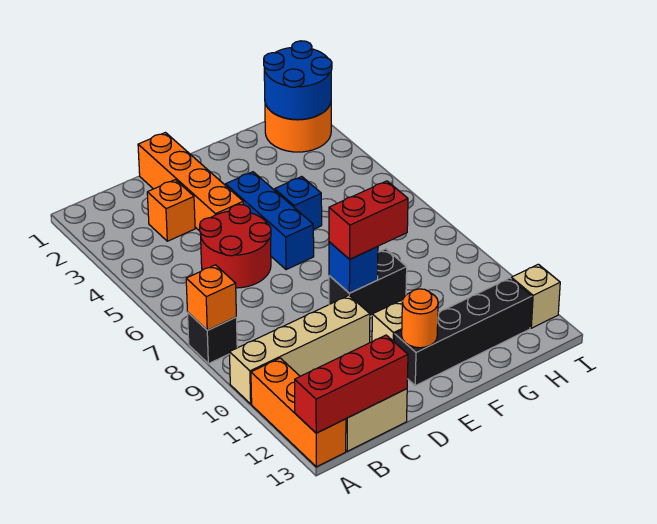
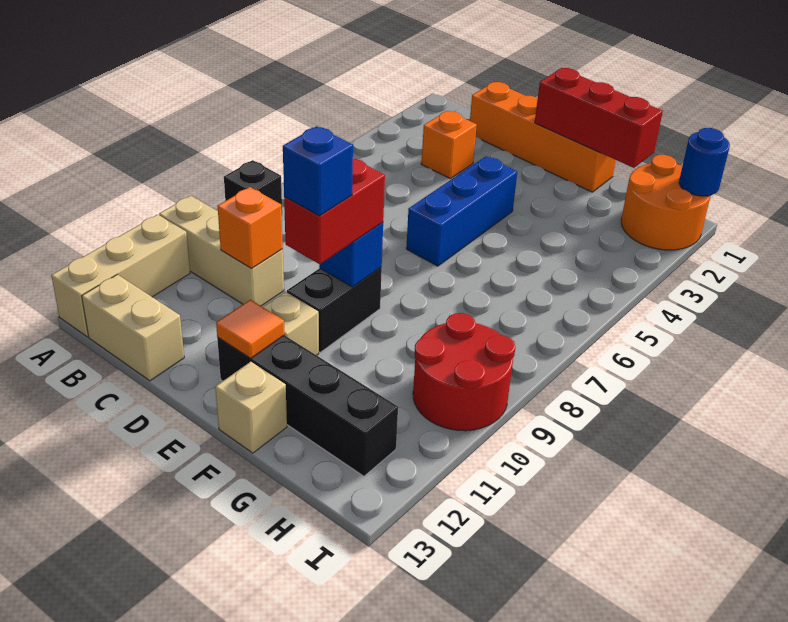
orange 1x1 brick [186,265,236,330] -> orange 1x1 brick moved to [218,187,283,268]
tan 1x4 brick [229,295,370,404] -> tan 1x3 brick [159,196,284,306]
orange 1x3 brick [251,358,346,467] -> tan 1x3 brick [51,215,190,337]
red 1x3 brick [295,335,408,433] -> red 1x3 brick moved to [535,68,663,168]
red 2x2 round brick [200,205,271,288] -> red 2x2 round brick moved to [413,313,515,431]
orange 1x4 brick [138,133,243,231] -> orange 1x4 brick turned to [470,82,616,192]
black 1x2 brick [329,249,407,316] -> black 1x2 brick turned to [287,267,382,352]
red 1x2 brick [329,181,408,259] -> red 1x2 brick turned to [284,159,385,264]
orange 1x1 round brick [402,289,438,348] -> orange 1x1 tile [216,300,285,358]
blue 1x1 brick [275,177,322,229] -> blue 1x1 brick moved to [283,126,353,216]
blue 2x2 round brick [264,41,332,120] -> blue 1x1 round brick [679,128,730,196]
tan 1x1 brick [511,264,560,328] -> tan 1x1 brick moved to [215,362,287,453]

